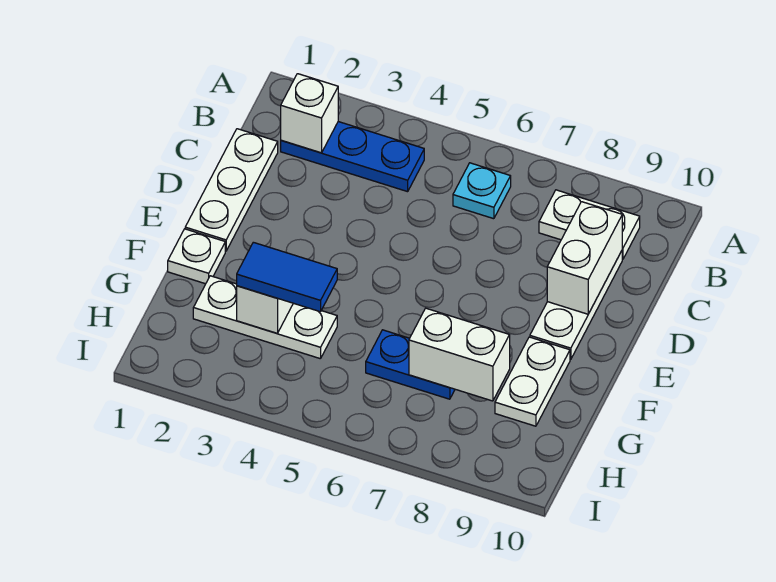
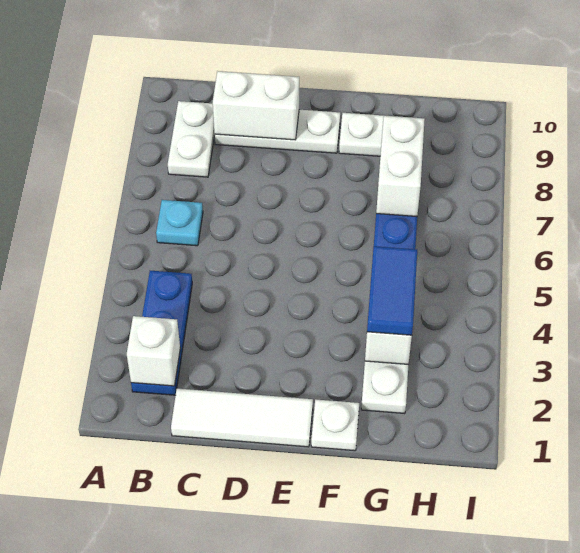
white 1x3 plate [185,129,278,251] -> white 1x3 tile [171,389,313,447]

